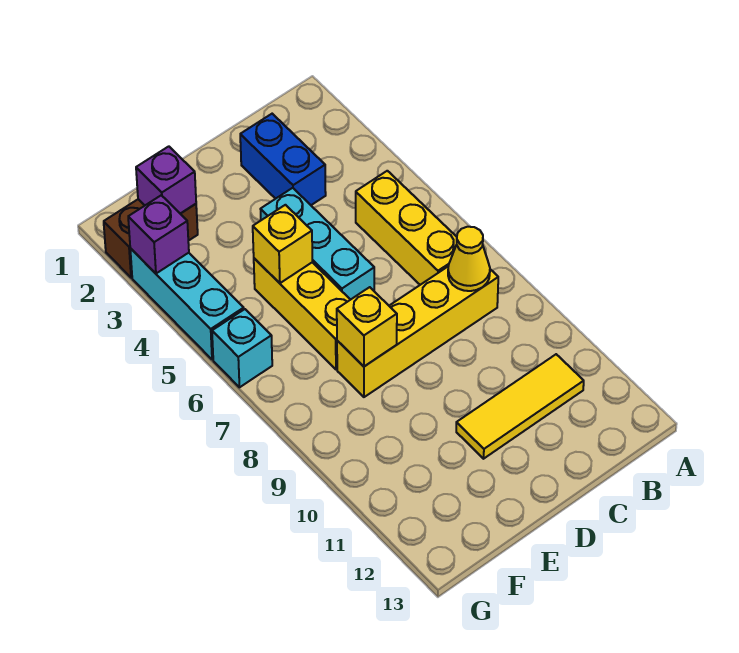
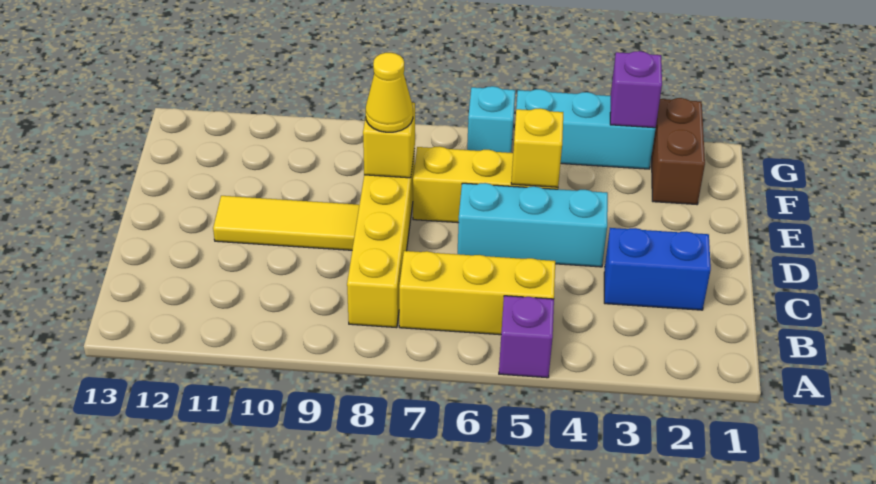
yellow 1x1 cone [448,227,490,291] -> yellow 1x1 cone moved to [366,53,413,132]
yellow 1x3 tile [456,354,584,459] -> yellow 1x3 tile turned to [213,196,359,250]
purple 1x1 brick [136,146,196,214] -> purple 1x1 brick moved to [499,296,554,378]

